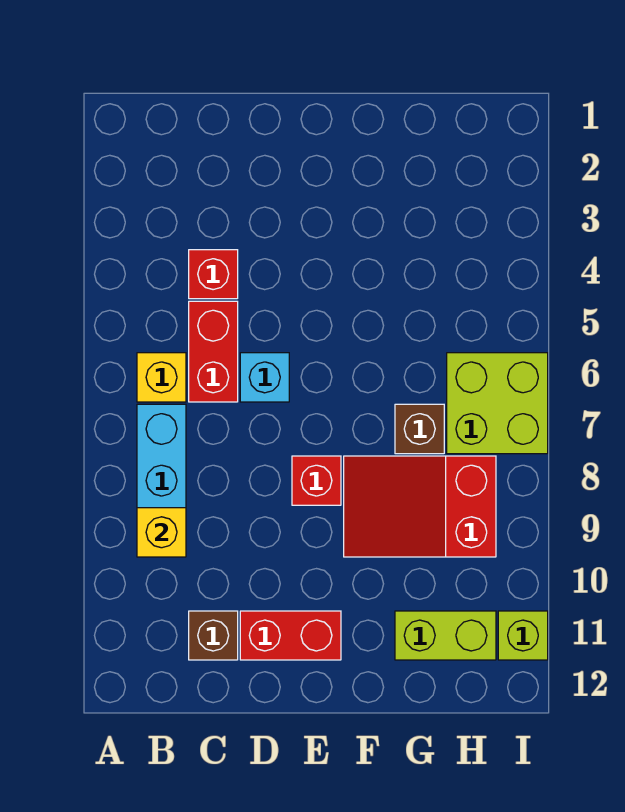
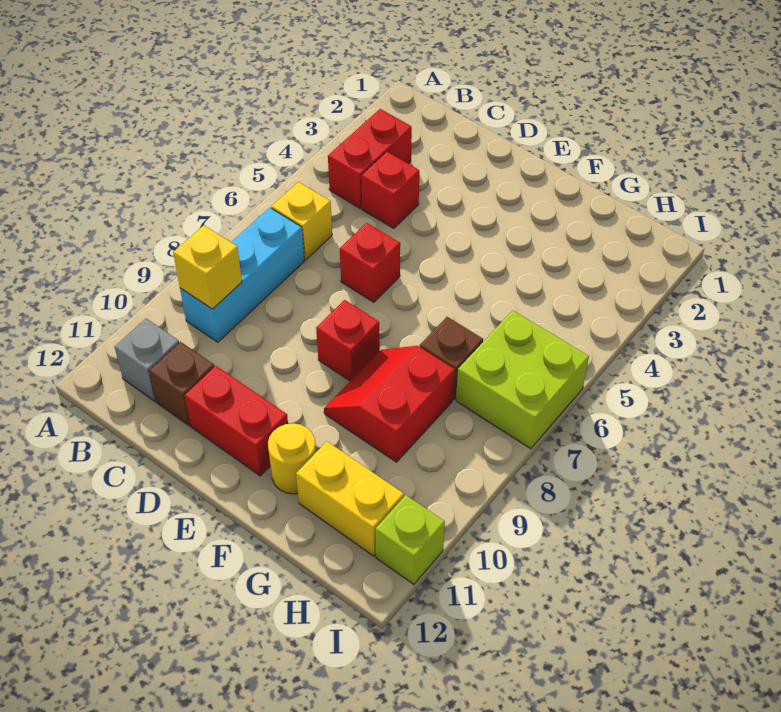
none -> grey 1x1 brick [114,319,179,401]
red 1x2 brick [189,301,238,402] -> red 1x2 brick moved to [328,109,412,209]
cyan 1x1 brick [240,353,289,402] -> red 1x1 brick [340,223,400,302]
red 2x3 slope [344,456,496,557] -> red 2x2 slope [324,346,455,462]
none -> yellow 1x1 round brick [268,423,316,494]
lime 1x2 brick [395,611,496,660] -> yellow 1x2 brick [296,442,404,556]

